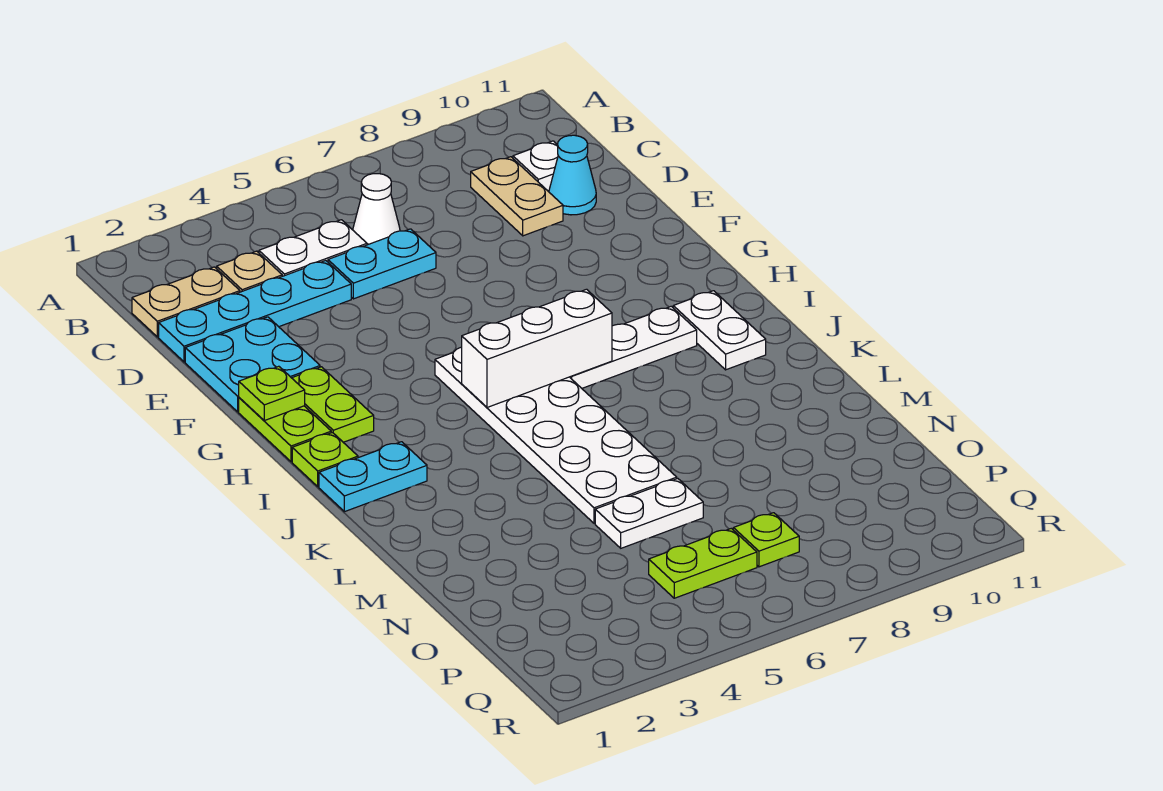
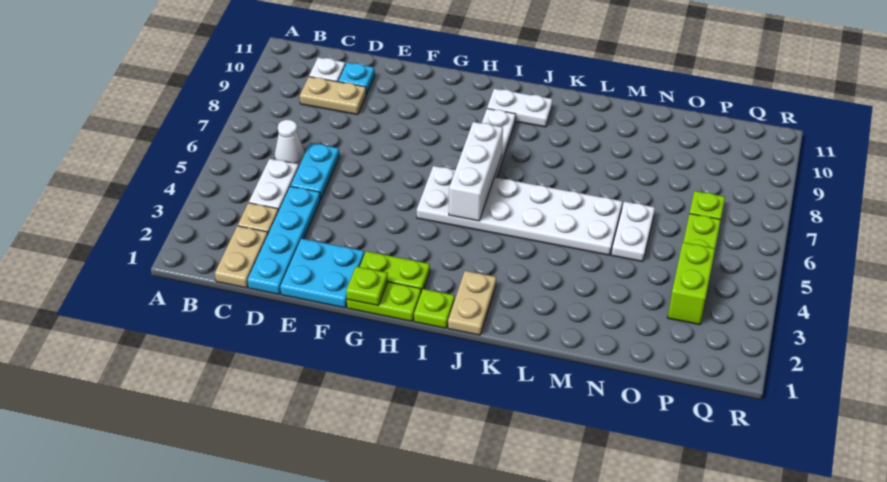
cyan 1x1 cone [549,135,596,215] -> cyan 1x1 plate [338,63,375,95]
cyan 1x2 plate [319,442,427,512] -> tan 1x2 plate [448,271,496,335]
none -> lime 1x2 brick [668,242,715,325]

